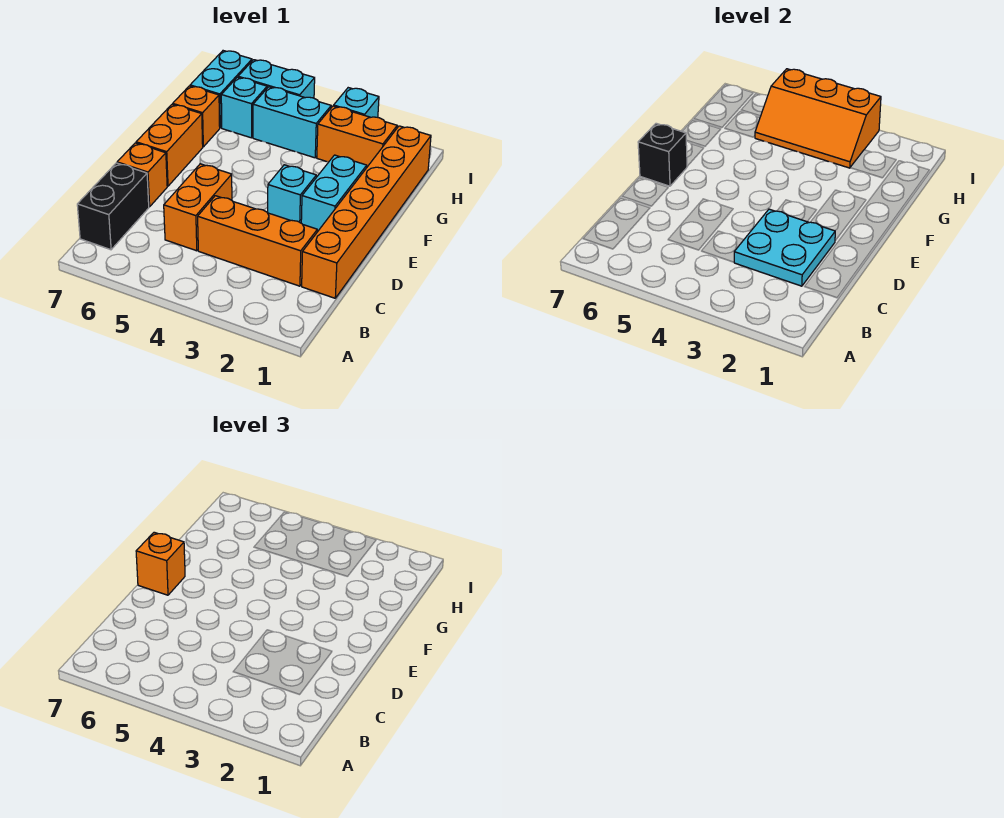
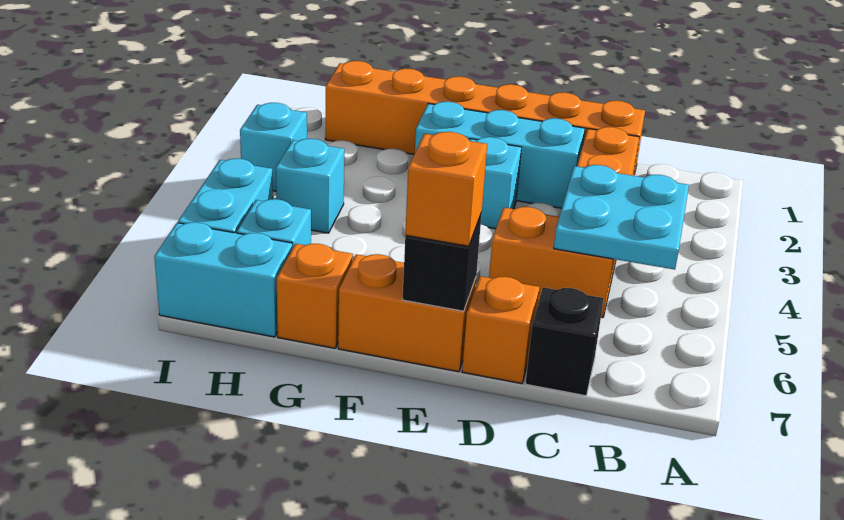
black 1x2 brick [77,163,149,250] -> black 1x1 brick [525,287,604,396]
cyan 2x2 plate [734,209,835,286] -> cyan 2x2 plate moved to [554,165,689,270]
cyan 1x2 brick [301,155,367,232] -> cyan 1x3 brick [415,102,585,208]
orange 1x2 brick [317,106,397,167] -> none
orange 2x3 slope [755,69,881,168] -> none
cyan 1x2 brick [253,87,331,158] -> cyan 1x1 brick [276,139,344,233]

